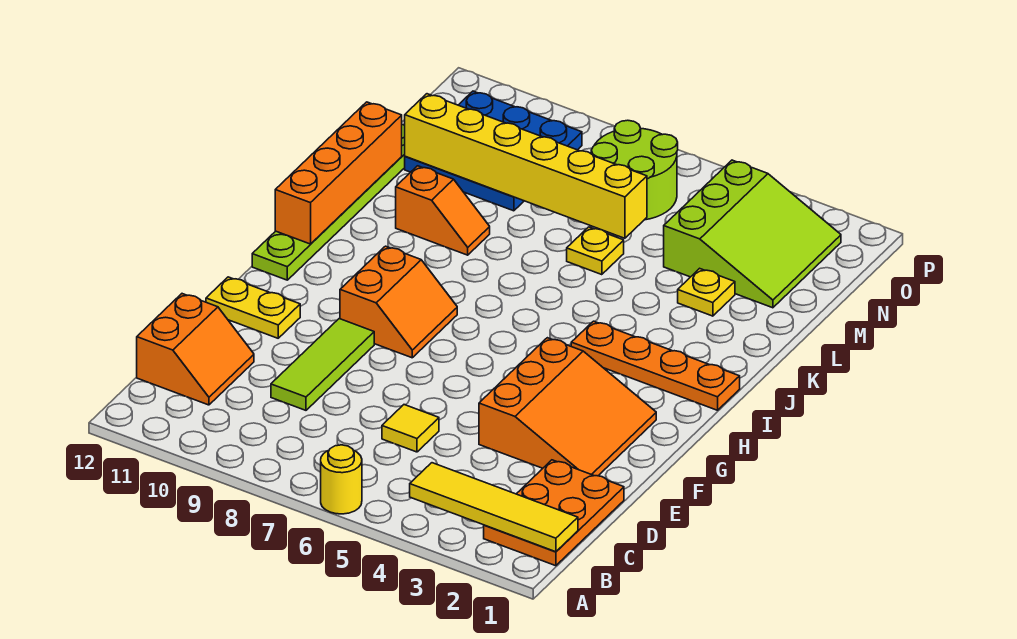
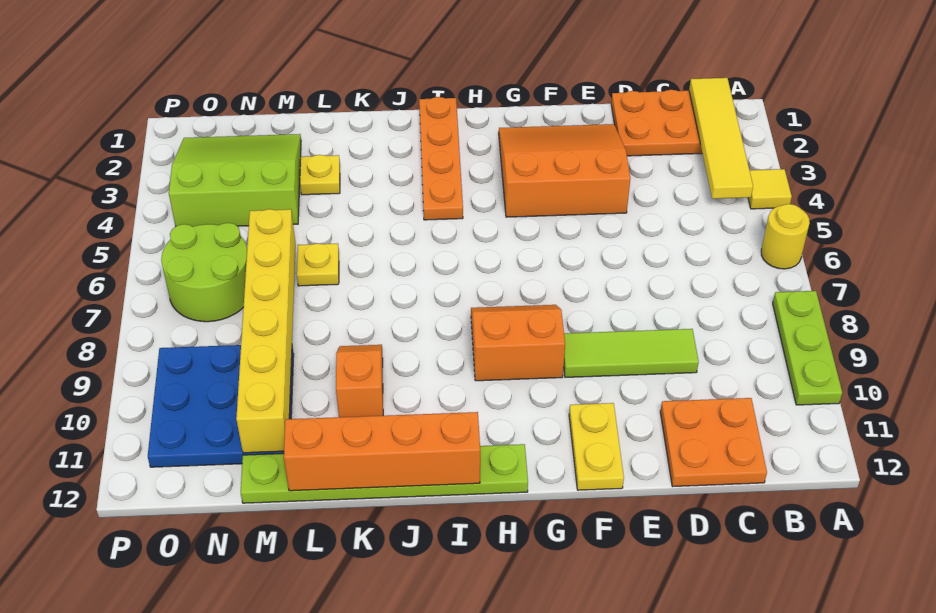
none -> lime 1x3 plate [773,291,842,405]
orange 2x2 slope [137,294,254,405] -> orange 2x2 plate [660,398,767,487]
yellow 1x1 tile [382,405,439,452] -> yellow 1x1 tile moved to [748,169,792,209]

